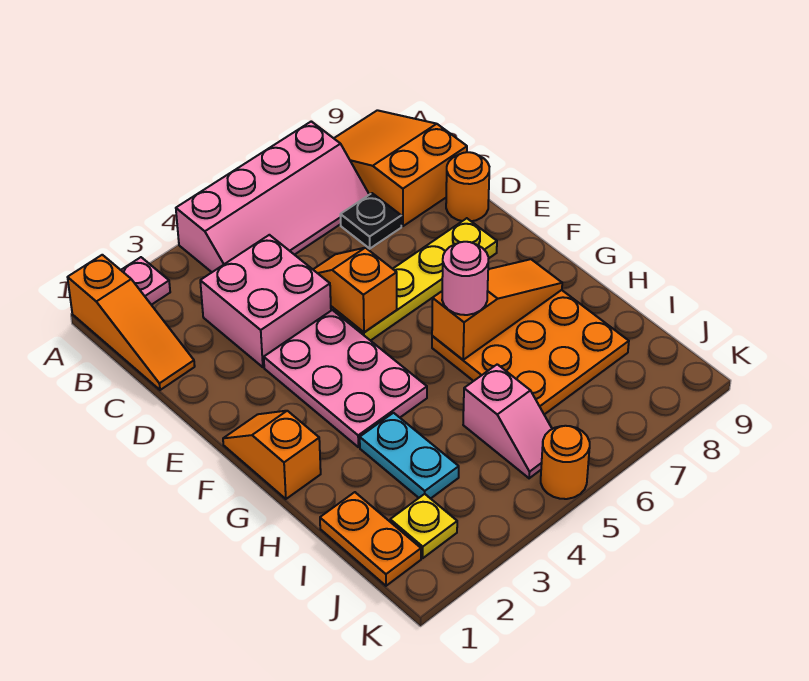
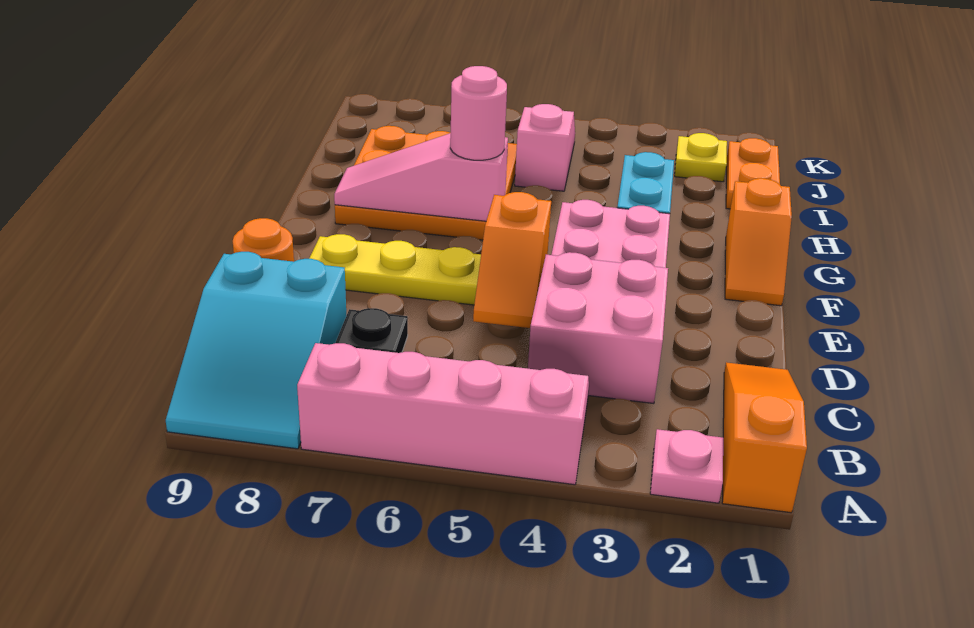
orange 2x3 slope [334,110,467,226] -> cyan 2x3 slope [166,252,346,449]
orange 1x3 slope [432,259,562,360] -> pink 1x3 slope [334,133,508,221]
orange 1x1 round brick [541,426,590,499] -> none

